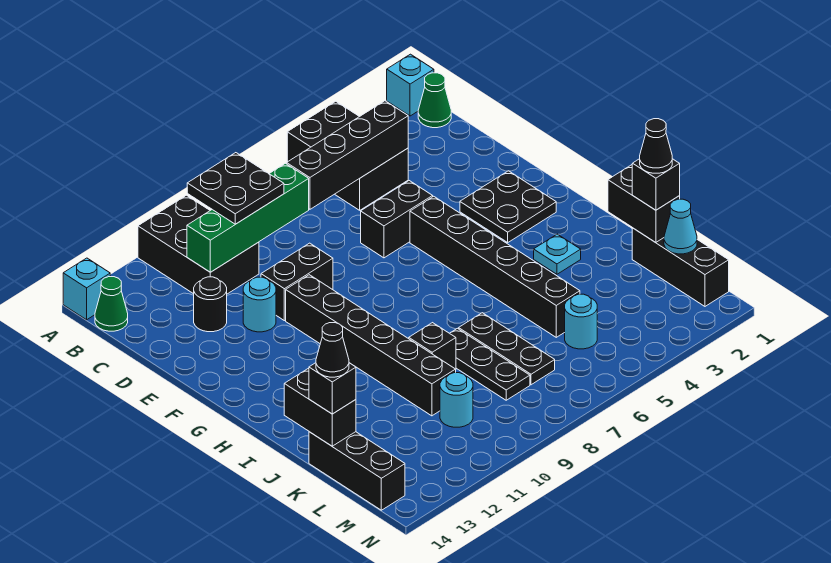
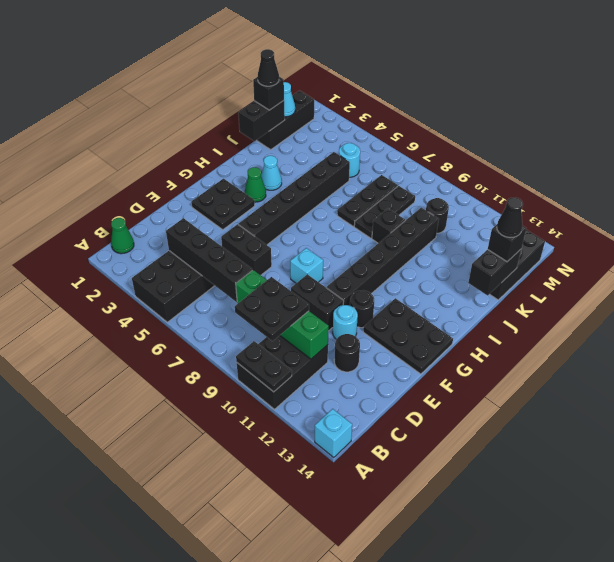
cyan 1x1 brick [387,54,434,116] -> cyan 1x1 brick moved to [290,248,323,283]
none -> black 1x2 plate [236,341,292,392]
green 1x1 cone [95,277,128,331] -> green 1x1 cone moved to [245,167,266,202]
none -> black 1x1 round brick [350,291,374,328]
none -> black 2x3 plate [363,298,453,374]
cyan 1x1 plate [534,234,581,274] -> cyan 1x1 cone [261,156,282,190]
cyan 1x1 round brick [440,373,473,427] -> black 1x1 round brick [426,198,449,233]

